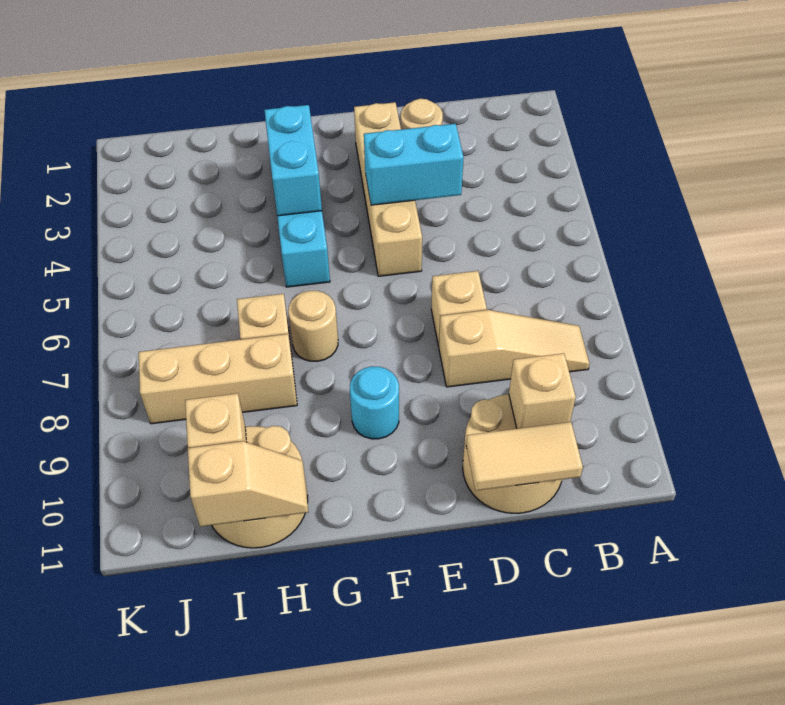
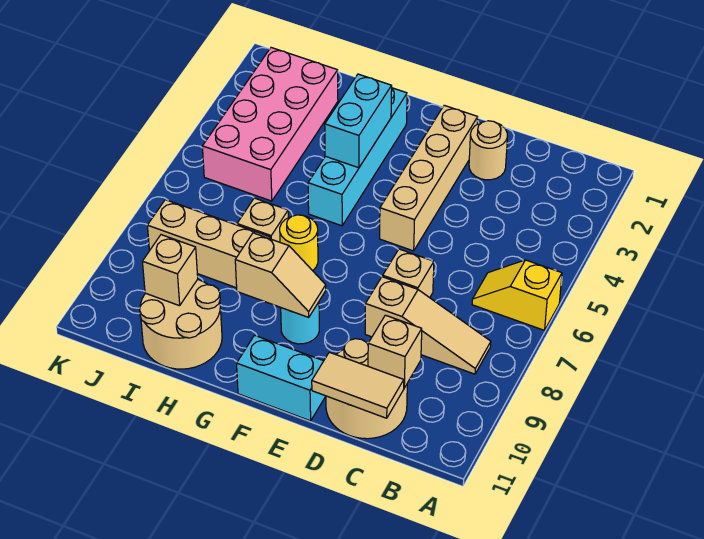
none -> yellow 1x2 slope [472,260,562,330]
cyan 1x2 brick [364,124,464,205] -> cyan 1x2 brick moved to [237,335,326,421]
tan 1x1 round brick [288,291,338,361] -> yellow 1x1 round brick [280,215,318,271]
tan 1x2 slope [188,441,308,527] -> tan 1x2 slope moved to [235,233,326,317]
none -> pink 2x4 brick [202,48,338,201]

